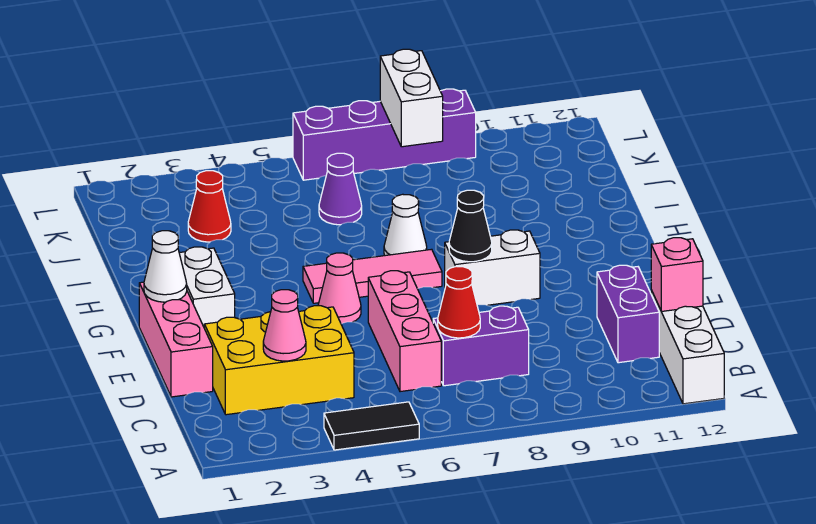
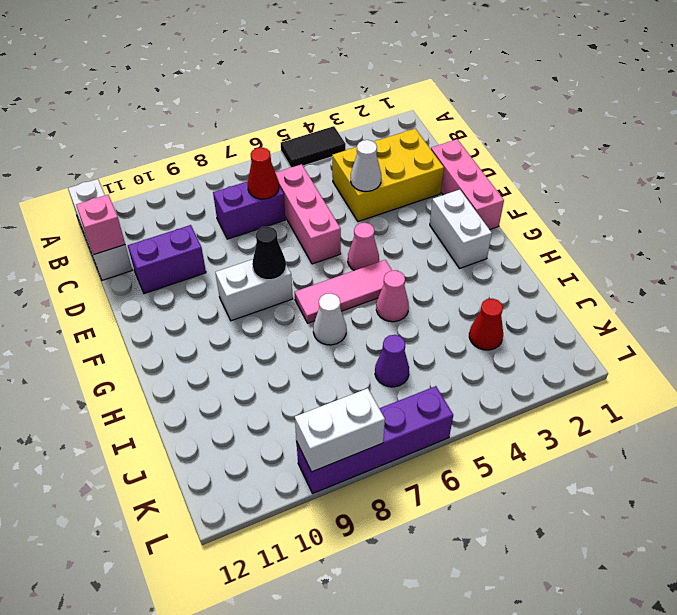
pink 1x1 cone [263,290,306,361] -> pink 1x1 cone moved to [376,270,409,322]
purple 1x2 brick [597,265,659,363] -> purple 1x2 brick turned to [128,225,206,294]
white 1x1 cone [144,231,187,302] -> white 1x1 cone moved to [351,140,381,191]
white 1x2 brick [380,49,443,147] -> white 1x2 brick turned to [295,388,385,472]

